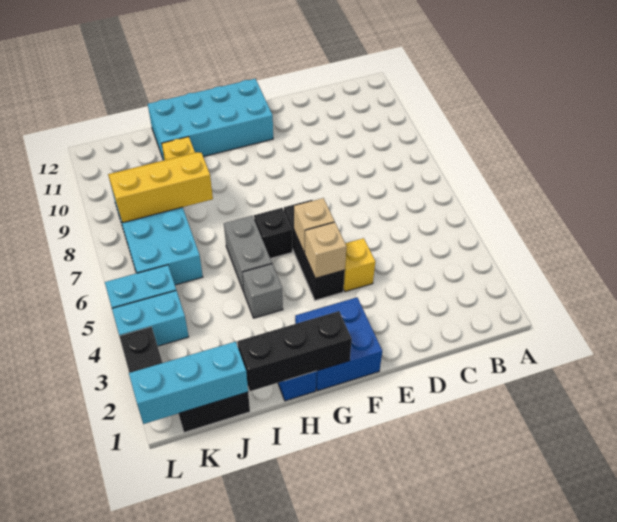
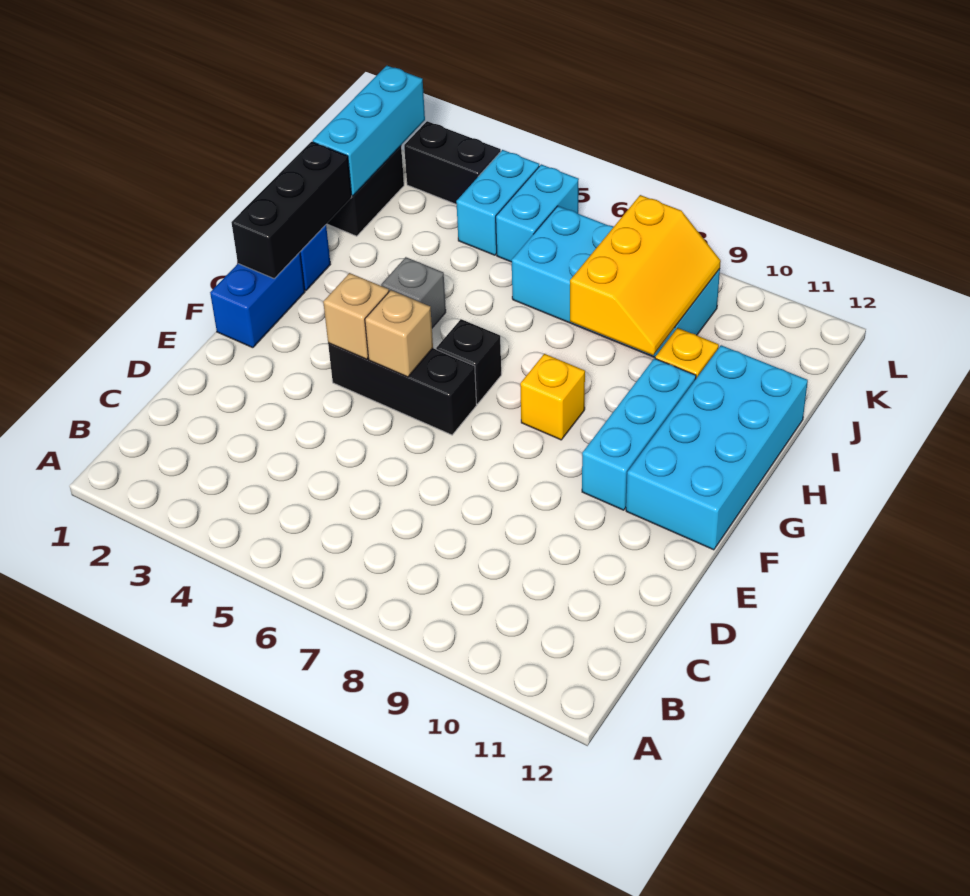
yellow 1x1 brick [344,238,375,292] -> yellow 1x1 brick moved to [520,354,585,440]
blue 2x2 brick [295,297,382,391] -> blue 1x2 brick [210,252,305,348]
none -> cyan 1x3 brick [582,358,696,510]
grey 1x2 brick [224,216,272,292] -> none

